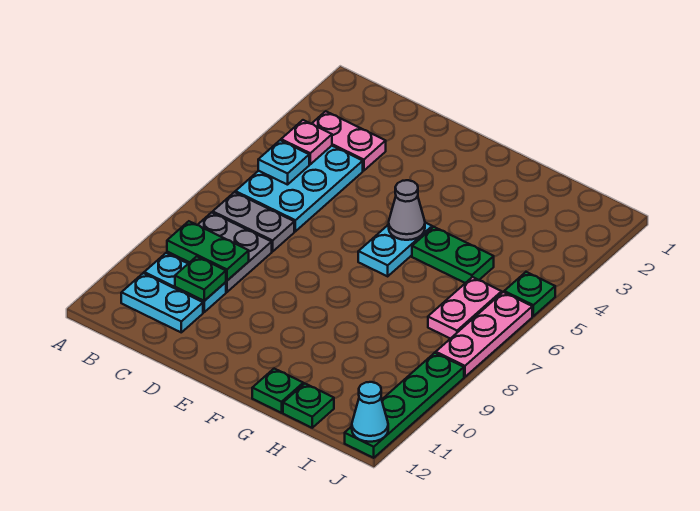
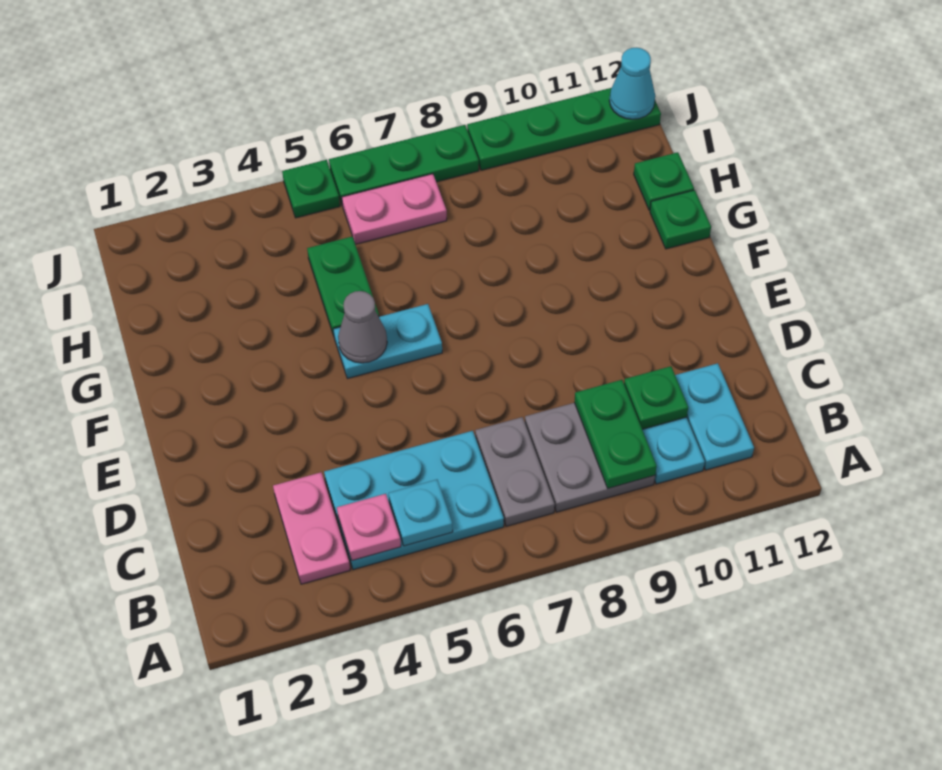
pink 1x3 plate [436,292,532,377] -> green 1x3 plate [329,125,479,206]

